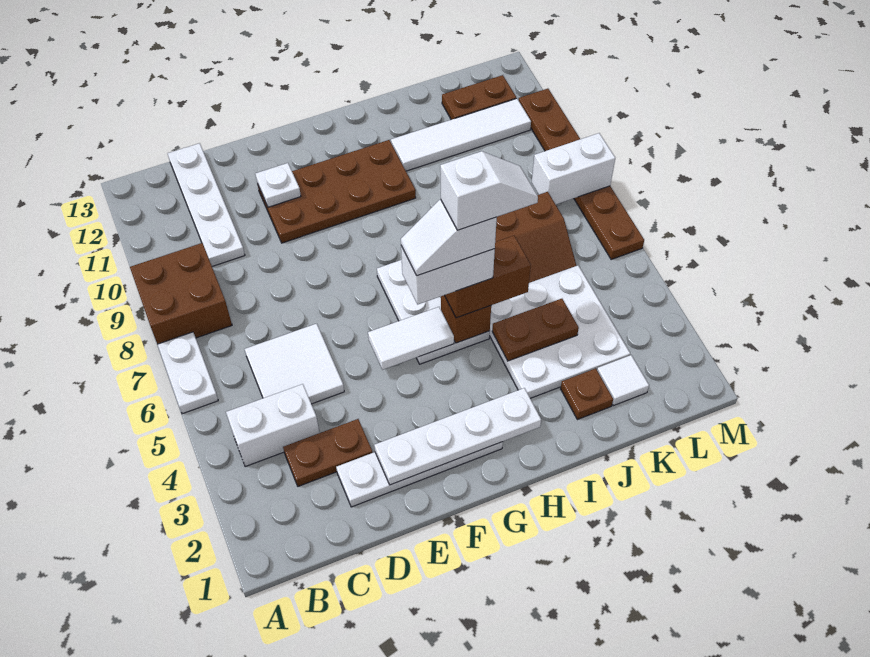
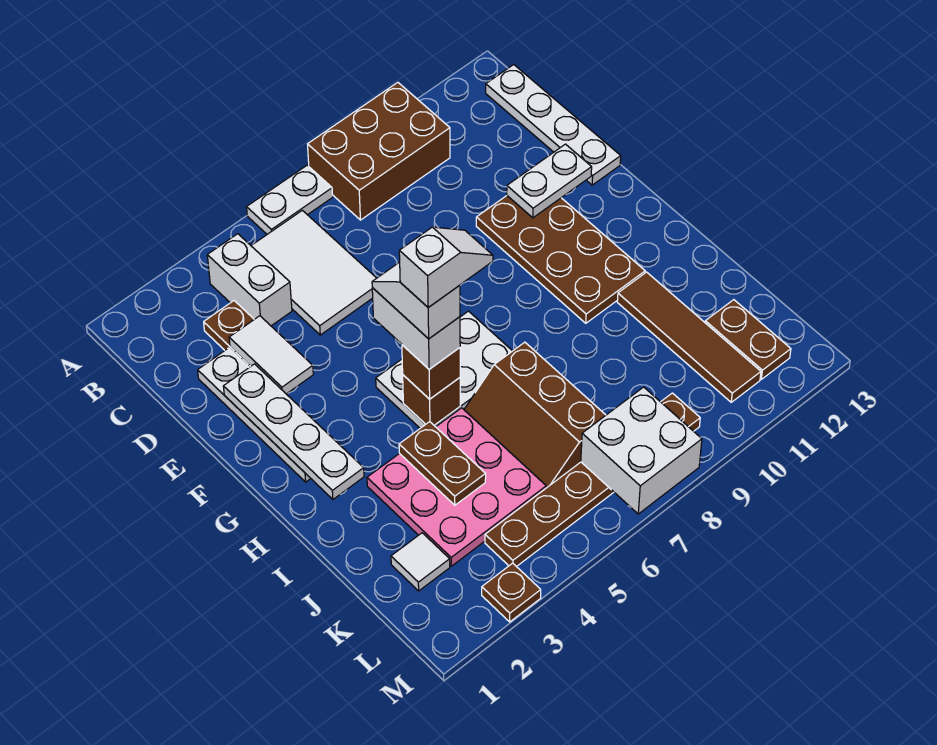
brown 2x2 brick [130,243,232,344] -> brown 2x3 brick [308,83,450,220]
white 2x2 tile [245,324,344,404] -> white 2x3 tile [251,210,376,335]
white 1x4 plate [168,143,245,266] -> white 1x4 plate turned to [486,65,621,185]
white 1x1 plate [256,163,301,207] -> white 1x2 plate [507,144,592,218]
white 1x2 tile [368,307,454,370] -> white 1x2 tile moved to [229,316,313,394]
brown 1x2 brick [444,236,531,318] -> brown 1x1 brick [402,345,460,399]
white 1x2 slope [440,151,538,230] -> white 1x2 slope turned to [399,227,493,307]
white 3x3 plate [489,266,630,398] -> pink 3x3 plate [367,408,546,566]
white 1x4 tile [391,98,531,171] -> brown 1x4 tile [617,272,761,402]
brown 1x1 plate [561,368,613,420] -> brown 1x1 plate moved to [482,563,541,622]
white 1x2 brick [532,133,615,204] -> white 2x2 brick [581,387,702,514]
brown 1x6 plate [519,89,644,260] -> brown 1x6 plate moved to [485,393,700,567]

